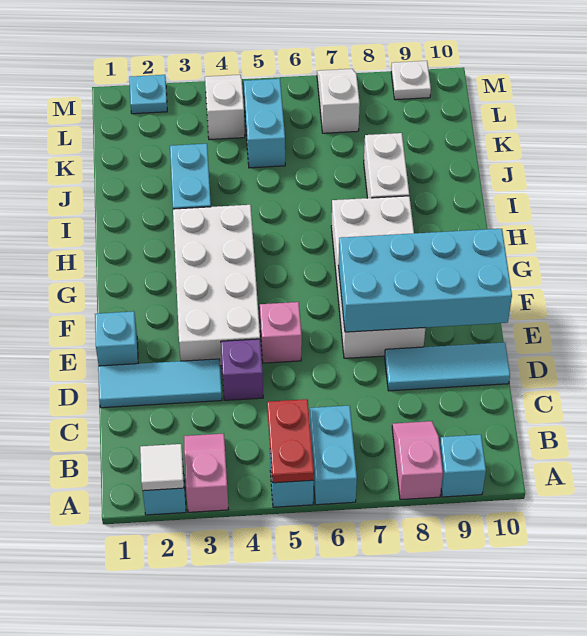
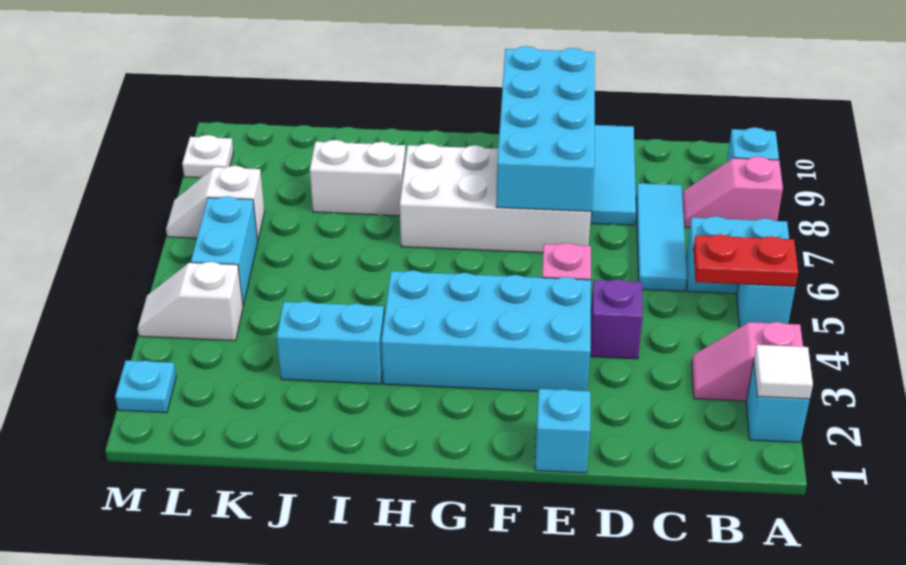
cyan 1x3 tile [98,359,222,408] -> cyan 1x3 tile moved to [636,183,687,291]
white 2x4 brick [173,205,260,366] -> cyan 2x4 brick [381,270,591,391]
cyan 1x2 brick [244,79,285,168] -> cyan 1x2 brick turned to [191,196,258,306]

